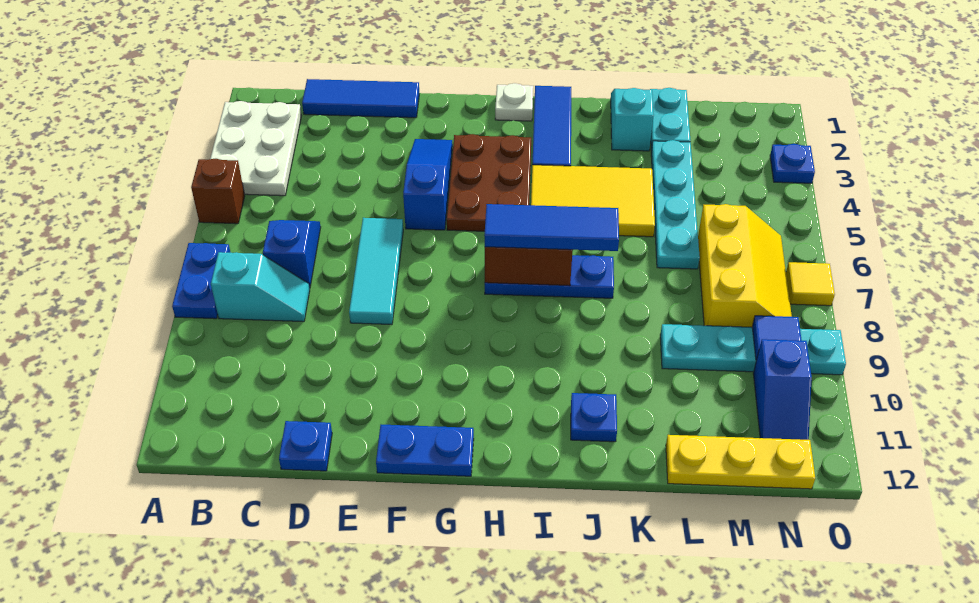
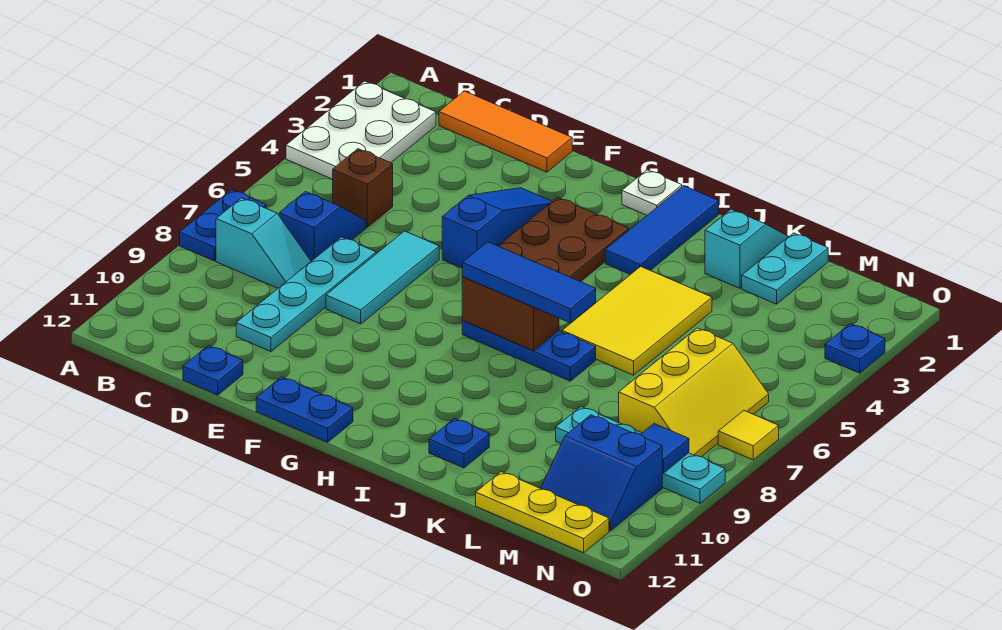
brown 1x1 brick [191,159,245,224] -> brown 1x1 brick moved to [332,149,393,227]
blue 1x3 tile [302,79,419,118] -> orange 1x3 tile [439,91,572,172]
yellow 2x3 tile [531,165,655,237] -> yellow 2x3 tile turned to [562,266,712,375]
cyan 1x4 plate [651,140,700,269] -> cyan 1x4 plate moved to [236,237,376,352]
blue 1x2 slope [753,339,812,440] -> blue 2x2 slope [541,415,662,531]

